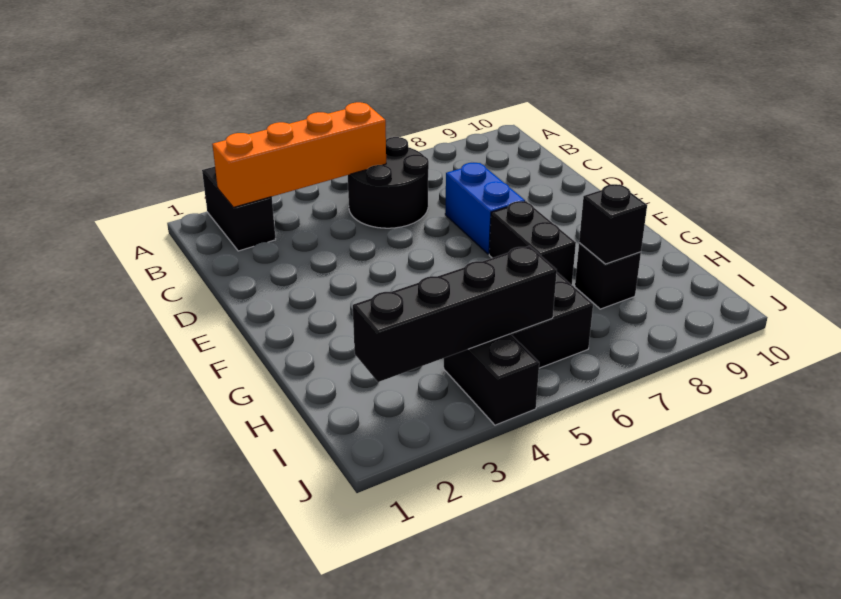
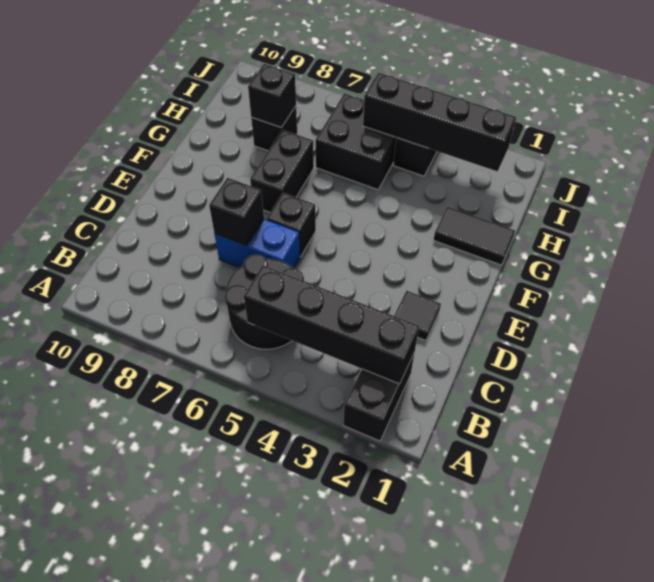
orange 1x4 brick [212,102,386,207] -> black 1x4 brick [244,265,419,384]
none -> black 1x1 tile [394,291,441,340]
blue 1x2 brick [445,163,525,254] -> blue 1x2 brick turned to [215,219,300,268]
none -> black 1x1 brick [209,178,264,246]
none -> black 1x1 brick [267,193,316,257]
none -> black 1x2 tile [434,207,515,265]

